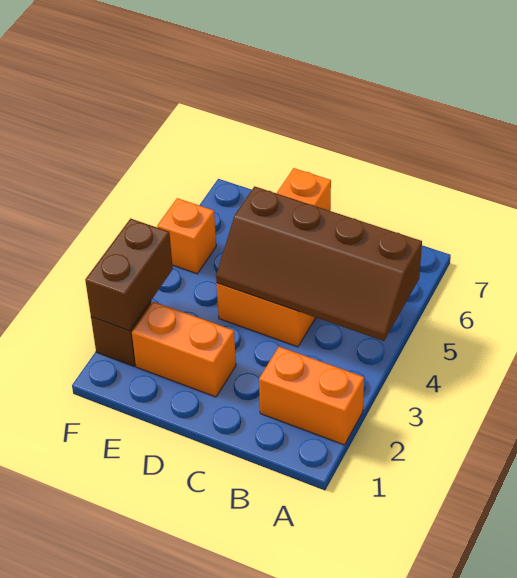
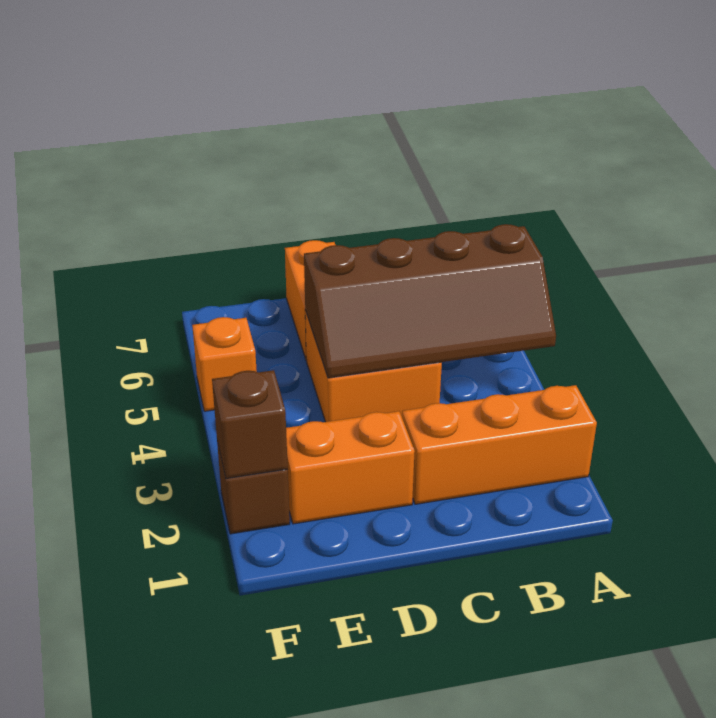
orange 1x2 brick [259,347,364,445] -> orange 1x3 brick [402,385,597,504]
brown 1x2 brick [85,219,173,331] -> brown 1x1 brick [212,370,288,478]

